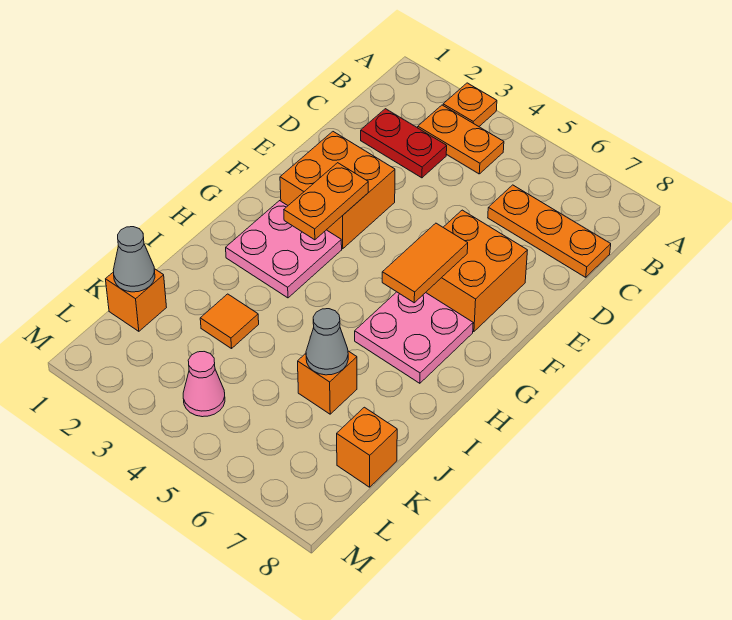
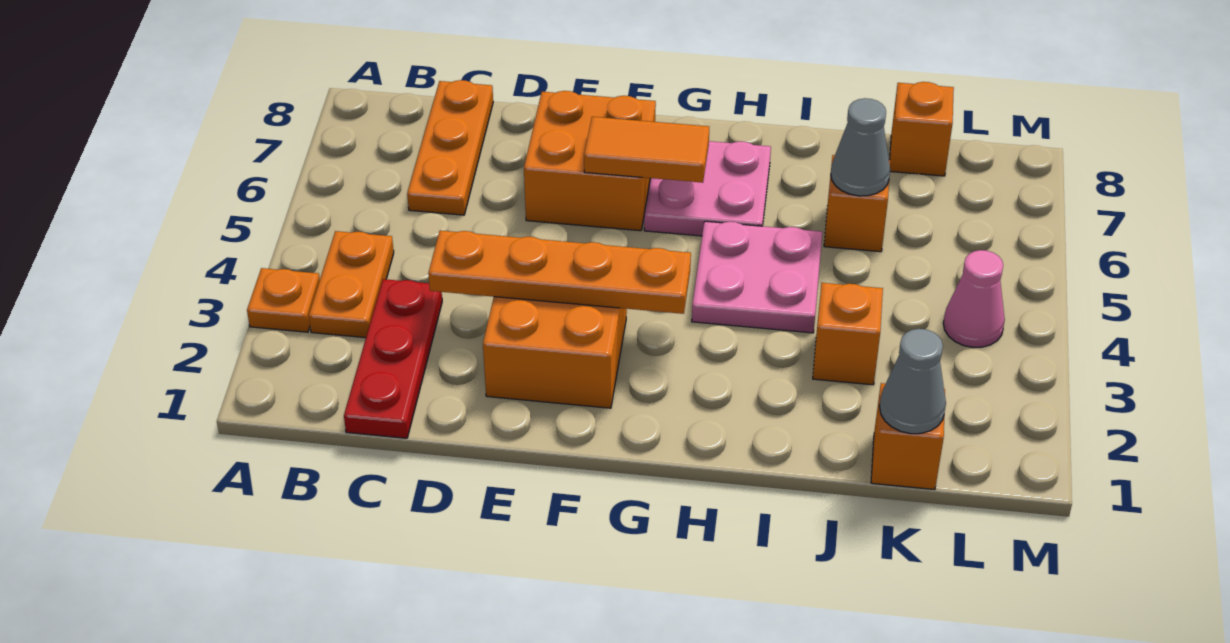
red 1x2 plate [361,109,447,178] -> red 1x3 plate [344,279,442,438]
orange 1x2 plate [284,163,368,240] -> orange 1x4 plate [428,231,691,314]
pink 2x2 plate [226,201,342,298] -> pink 2x2 plate moved to [692,221,822,333]
orange 1x1 tile [200,294,259,349] -> orange 1x1 brick [813,283,883,385]

